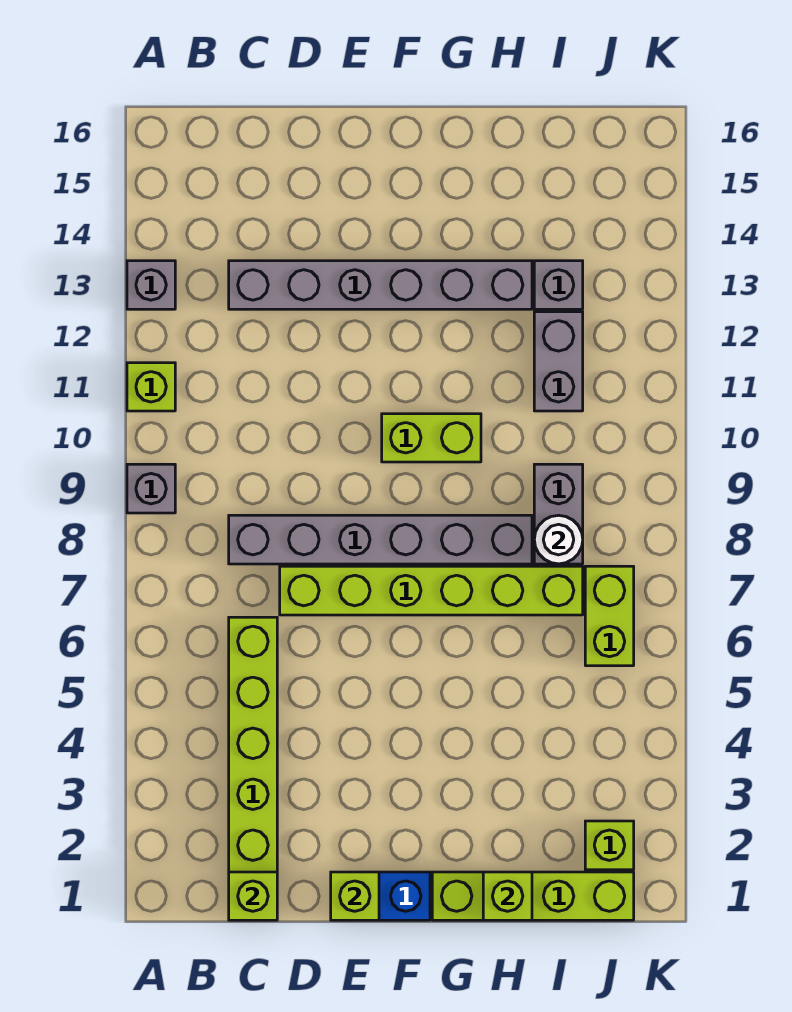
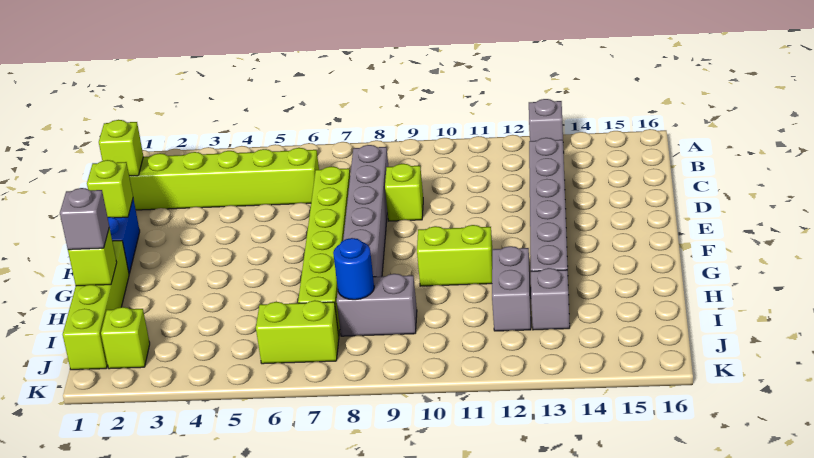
grey 1x1 brick [127,464,175,513] -> grey 1x1 brick moved to [60,188,109,250]
lime 1x1 brick [127,363,175,411] -> lime 1x1 brick moved to [385,164,423,221]
lime 1x2 brick [382,414,481,462] -> lime 1x2 brick turned to [417,225,492,286]
white 1x1 round brick [534,515,583,564] -> blue 1x1 round brick [333,238,374,300]
grey 1x2 brick [534,312,583,411] -> grey 1x2 brick turned to [492,246,531,331]

